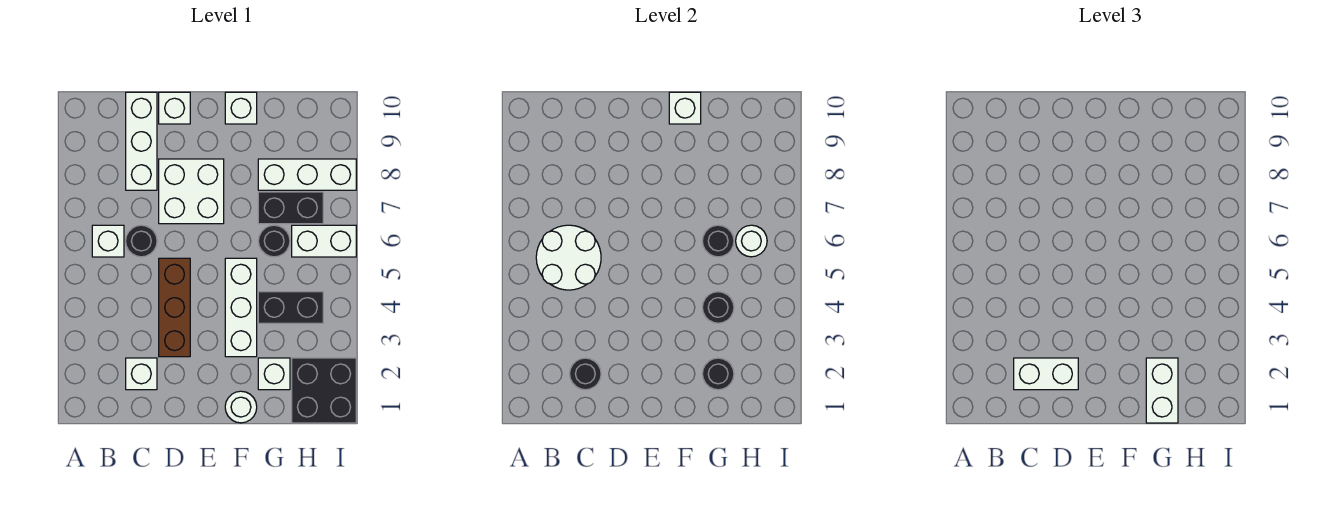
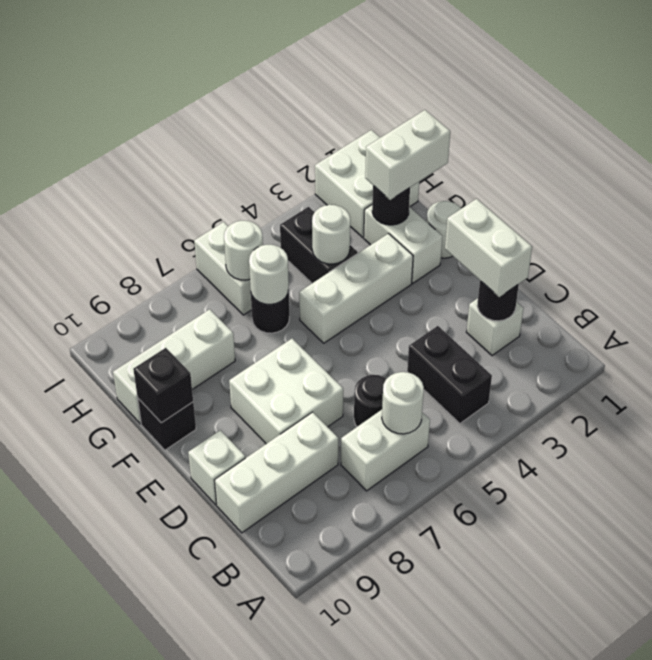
white 2x2 round brick [536,225,601,290] -> white 1x1 round brick [382,372,424,434]
white 1x1 brick [92,225,124,257] -> white 1x2 brick [341,410,430,491]
brown 1x3 brick [159,258,190,357] -> none
white 1x1 brick [225,92,257,124] -> black 1x1 brick [138,399,196,450]
white 1x1 brick [669,92,701,124] -> black 1x1 brick [133,348,193,423]
white 1x1 brick [258,358,290,390] -> white 1x2 brick [364,205,443,283]
black 1x1 round brick [702,292,734,323] -> white 1x1 round brick [312,205,350,264]
black 1x1 round brick [702,225,734,257] -> white 1x1 round brick [249,245,289,305]
black 1x2 brick [258,192,323,224] -> black 1x2 brick moved to [407,326,492,423]
white 1x3 brick [258,159,356,190] -> white 1x3 brick turned to [113,309,235,424]
black 2x2 brick [292,358,356,423] -> white 2x2 brick [315,130,419,237]

